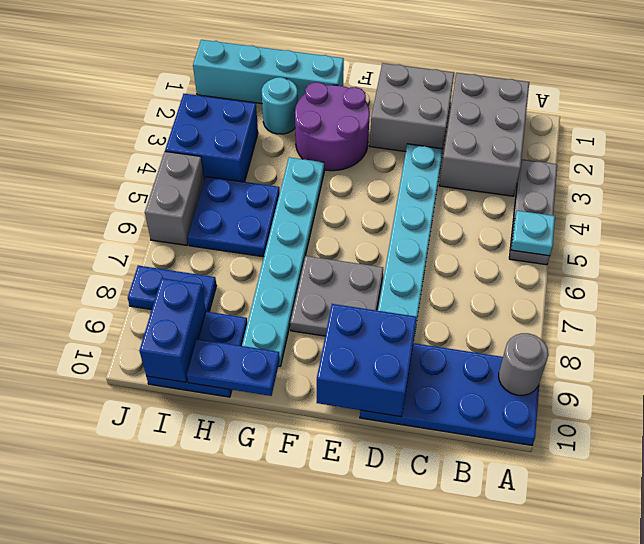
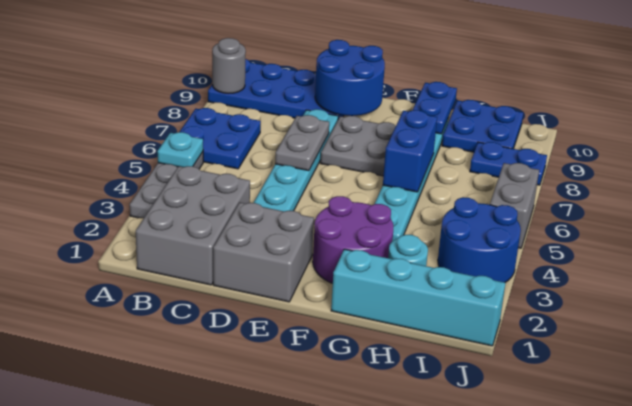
none -> grey 1x2 plate [275,115,329,171]
blue 2x2 brick [317,304,417,417] -> blue 2x2 round brick [315,40,385,116]
blue 1x2 plate [187,339,280,396] -> blue 1x2 plate turned to [413,82,457,134]
blue 2x2 plate [188,176,280,257] -> blue 2x2 plate moved to [180,108,261,169]
blue 2x2 brick [165,94,258,182] -> blue 2x2 round brick [438,197,521,283]
blue 1x2 brick [139,278,206,382] -> blue 1x2 brick moved to [383,110,437,192]

